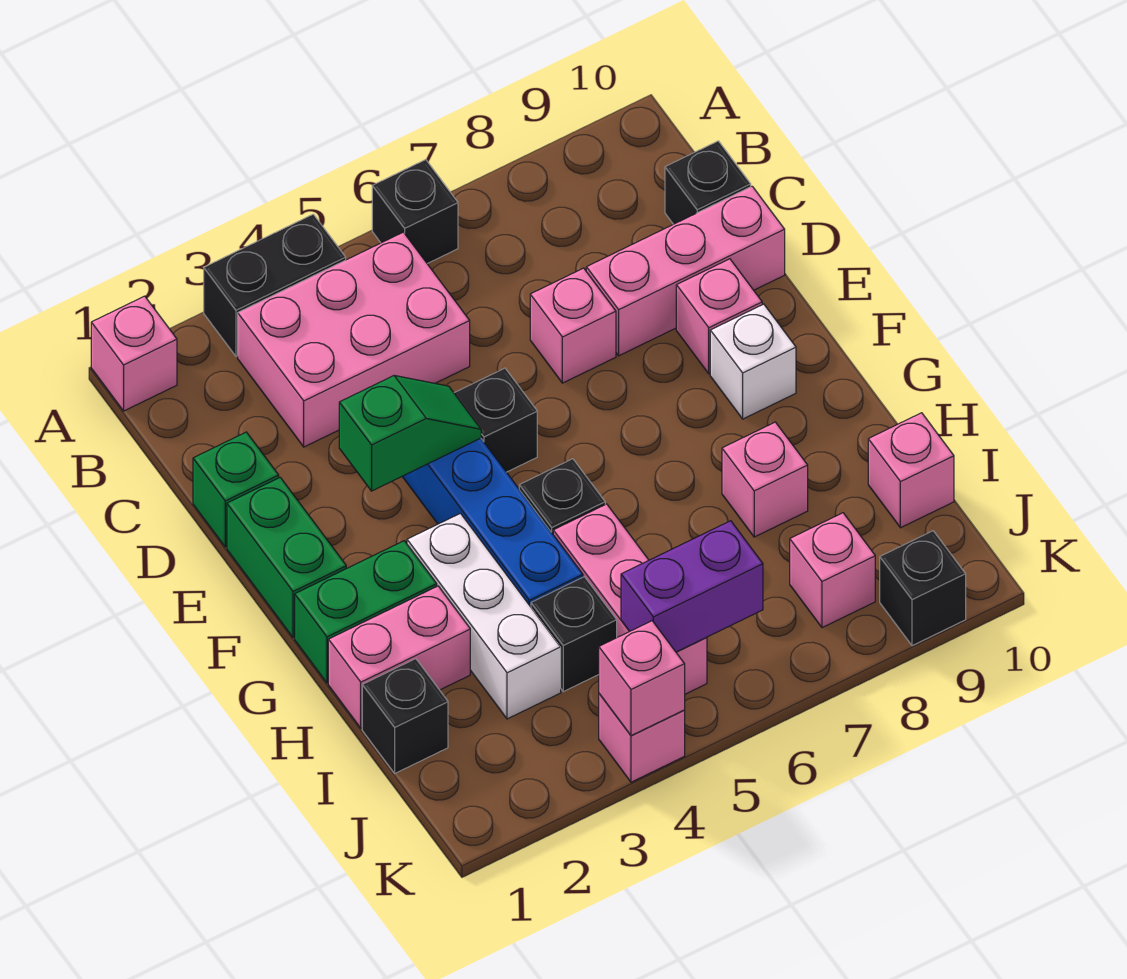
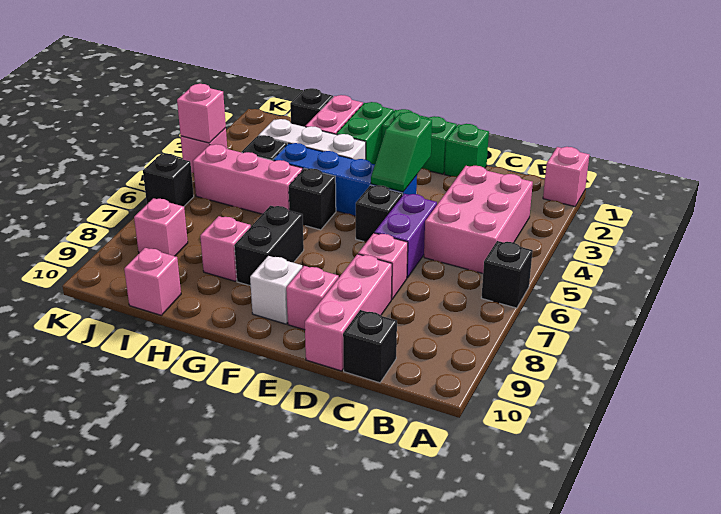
black 1x2 brick [204,214,346,356] -> black 1x2 brick moved to [234,206,304,286]
purple 1x2 brick [621,521,763,652] -> purple 1x2 brick moved to [374,194,437,278]
black 1x1 brick [880,531,966,646] -> black 1x1 brick moved to [143,154,194,206]

